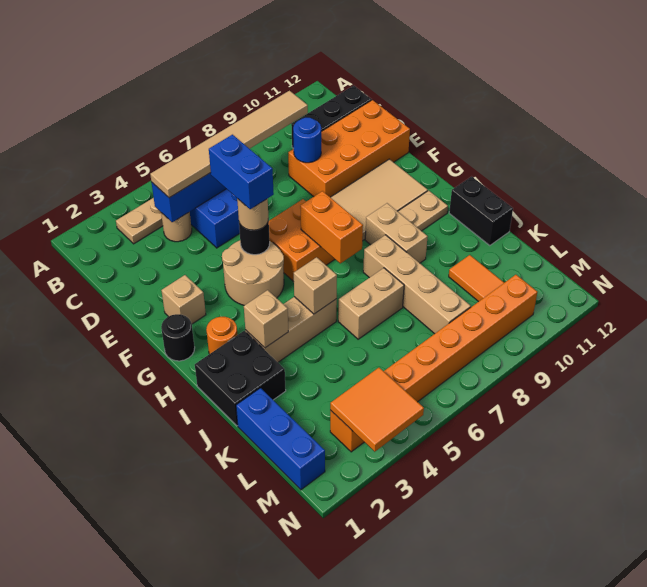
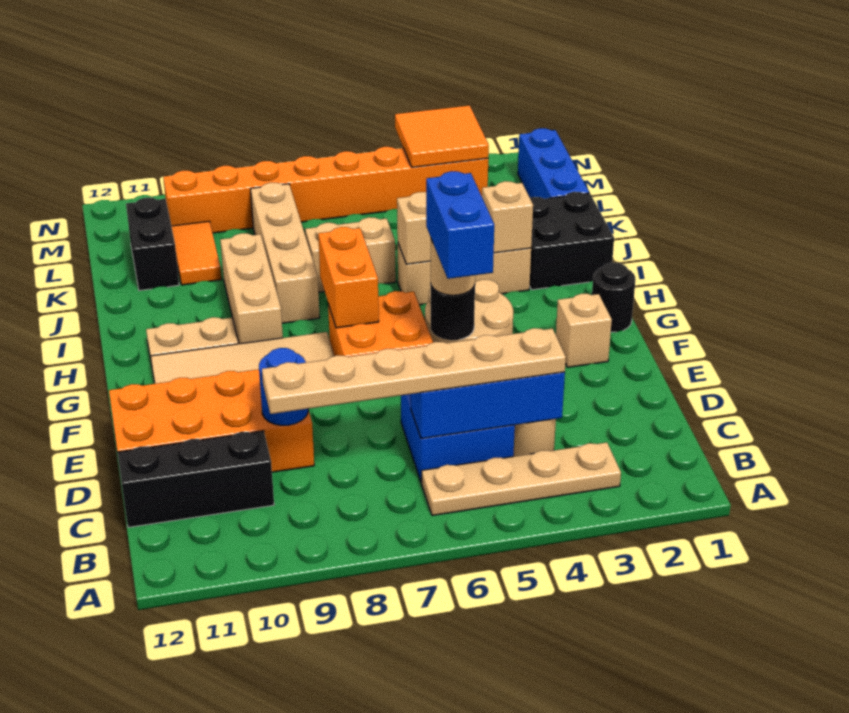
tan 1x6 tile [150,91,308,198] -> tan 1x6 plate [262,328,566,414]
orange 1x1 round brick [206,317,238,354] -> none
tan 1x2 brick [365,203,428,263] -> tan 1x3 brick [220,233,283,344]
black 1x2 brick [449,176,513,246] -> black 1x2 brick moved to [126,198,179,291]

